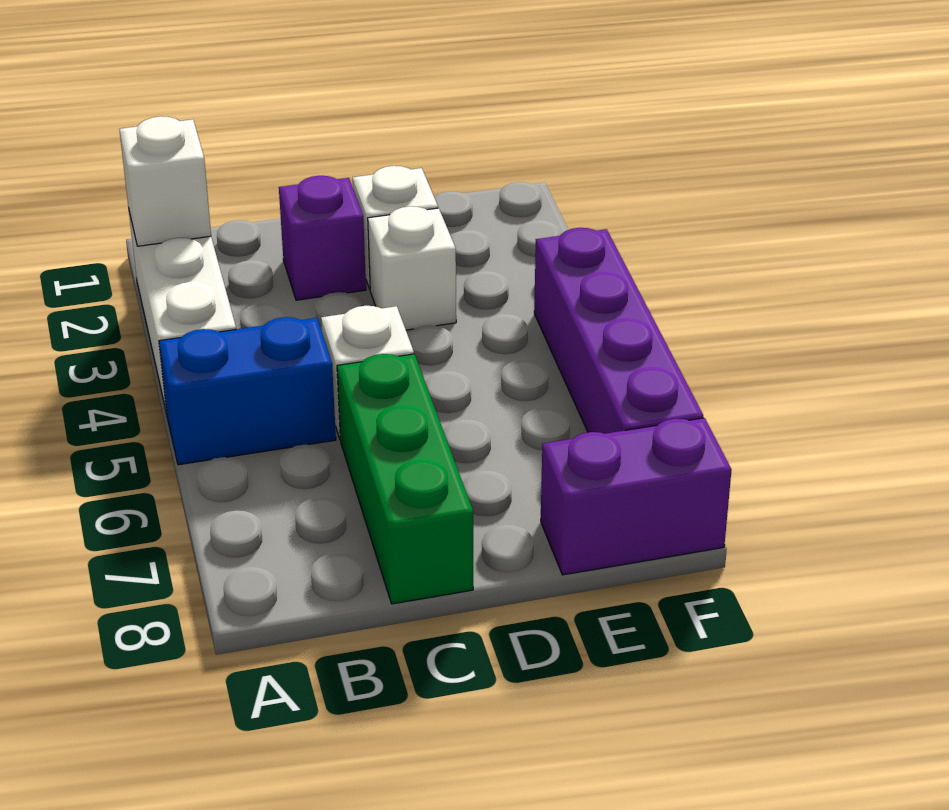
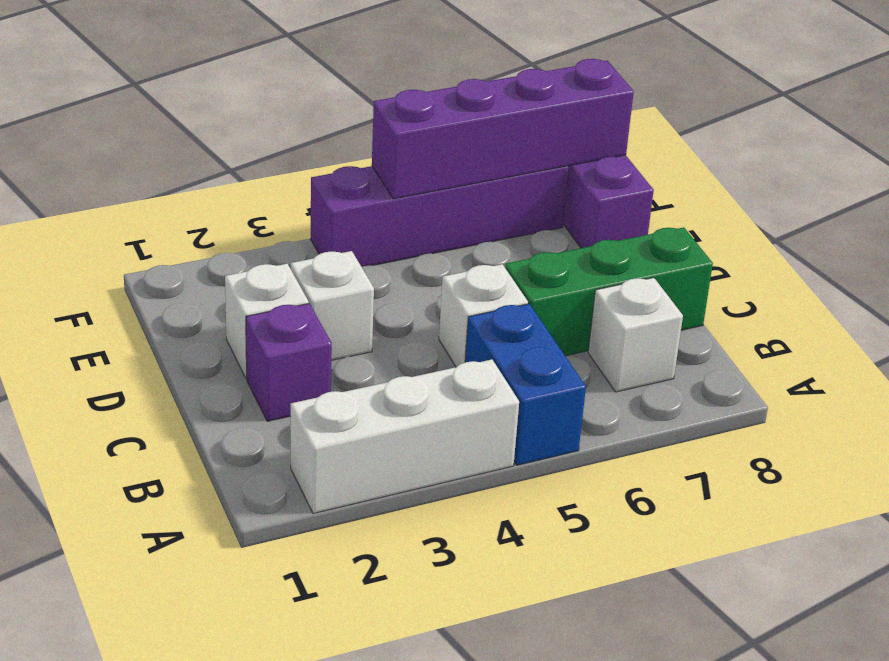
white 1x1 brick [119,116,211,246] -> white 1x1 brick moved to [588,278,683,392]
none -> purple 1x4 brick [372,59,634,199]

